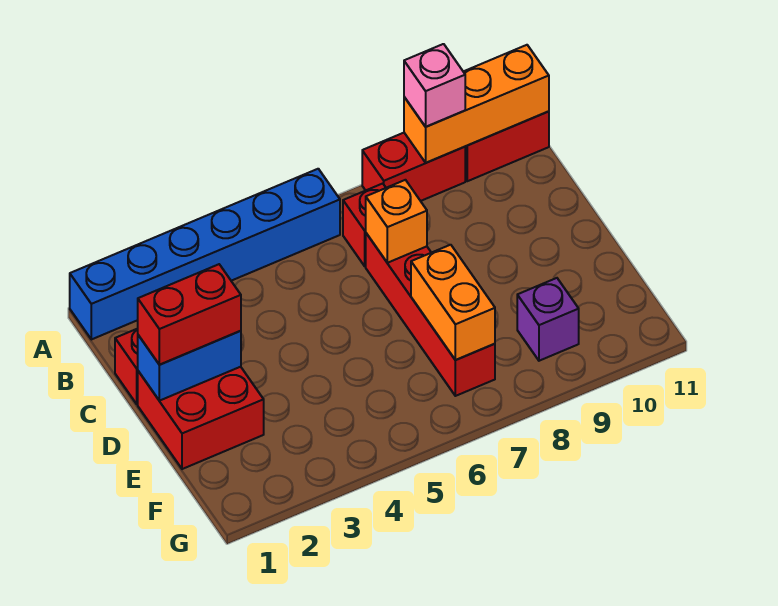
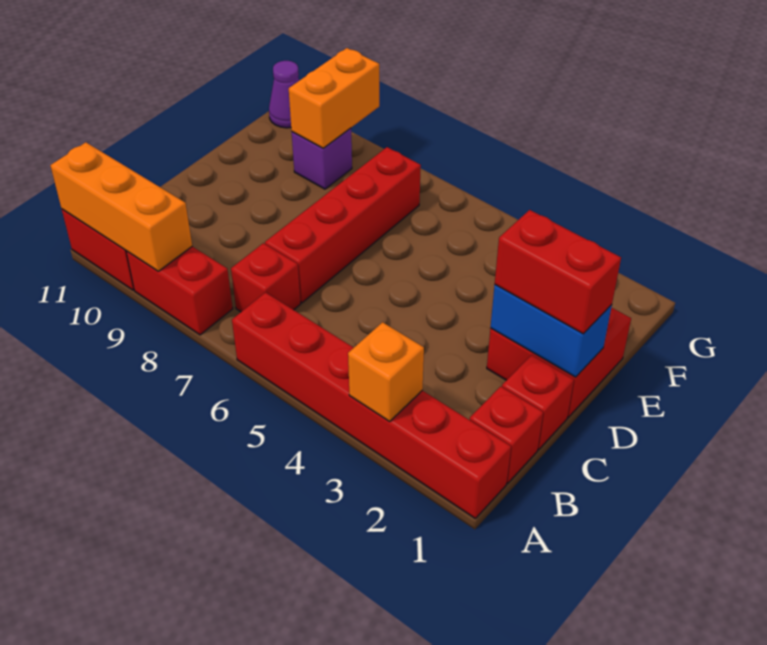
blue 1x6 brick [70,169,340,339] -> red 1x6 brick [232,292,511,518]
pink 1x1 brick [404,44,465,127] -> none
none -> red 1x1 brick [470,386,543,483]
orange 1x1 brick [366,180,427,263] -> orange 1x1 brick moved to [348,322,424,422]
orange 1x2 brick [411,245,495,360] -> orange 1x2 brick moved to [289,48,379,148]
none -> purple 1x1 cone [269,61,299,128]

